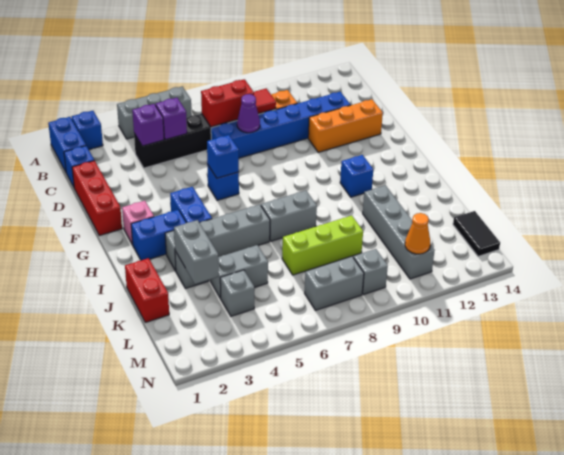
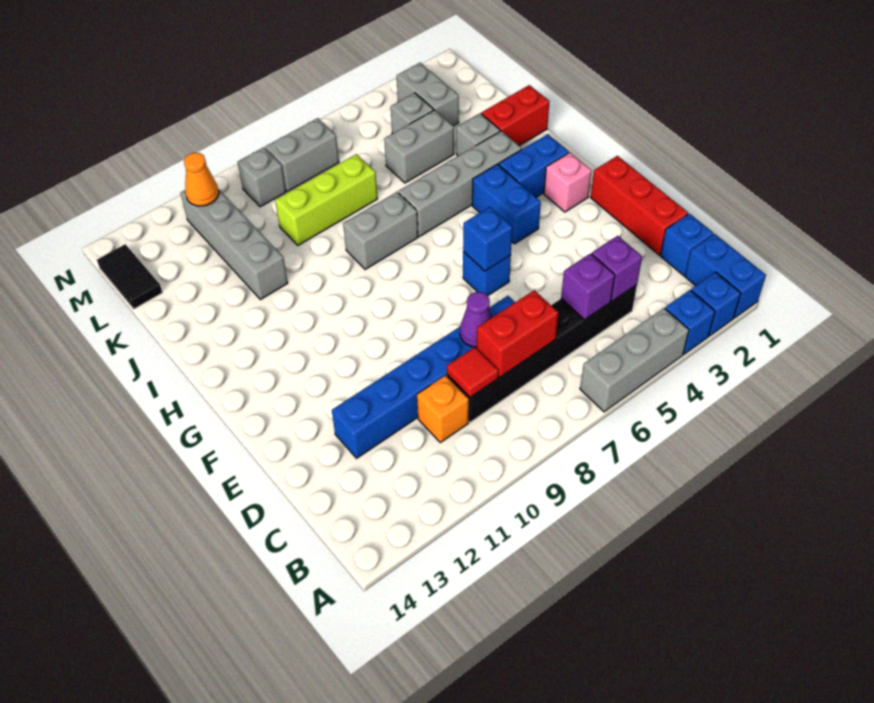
orange 1x3 brick [308,99,383,152] -> none
blue 1x1 brick [340,155,373,197] -> blue 1x1 brick moved to [665,290,715,354]
red 1x2 brick [125,258,169,322] -> red 1x2 brick turned to [481,85,550,146]
grey 1x2 brick [174,220,219,284] -> grey 1x2 brick moved to [397,63,459,126]

